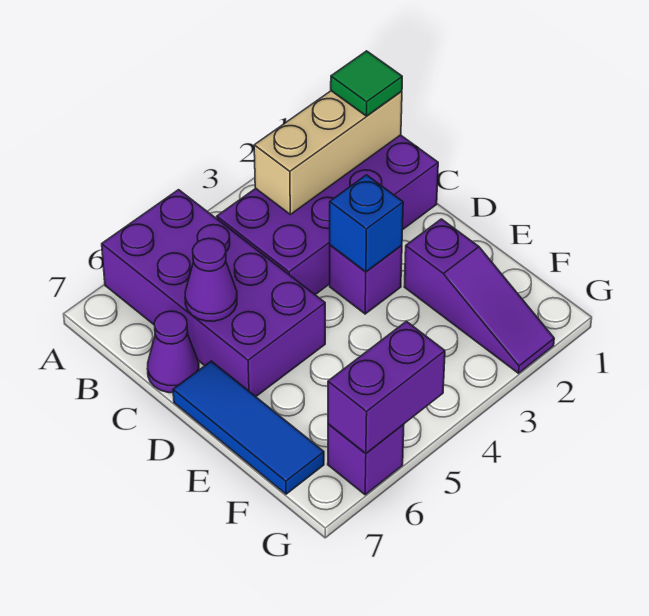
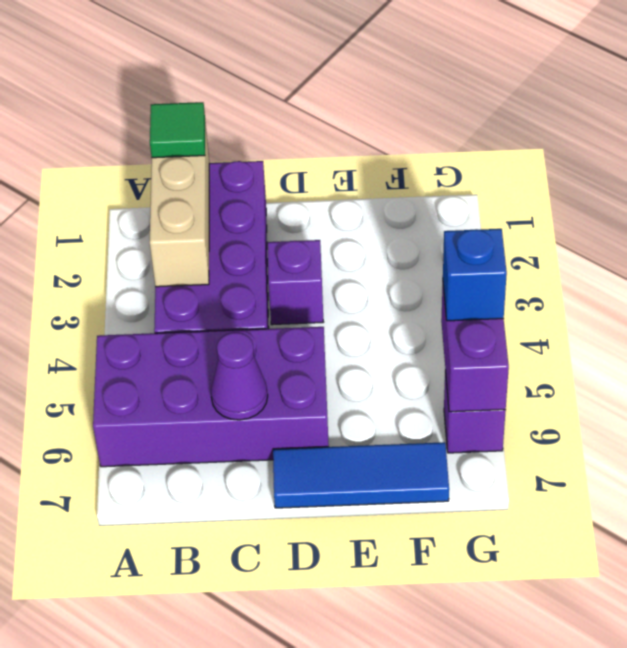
purple 1x1 cone [147,311,199,393] -> none
blue 1x1 brick [330,175,403,272] -> blue 1x1 brick moved to [443,229,507,321]
purple 1x3 slope [404,219,554,373] -> none

